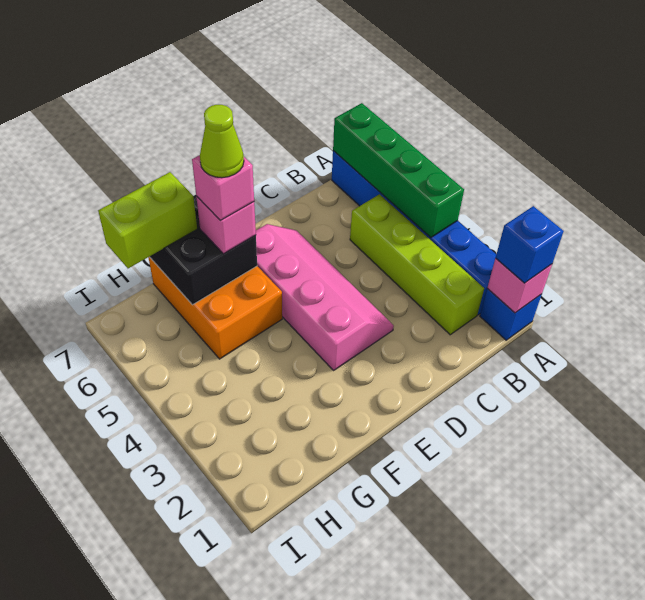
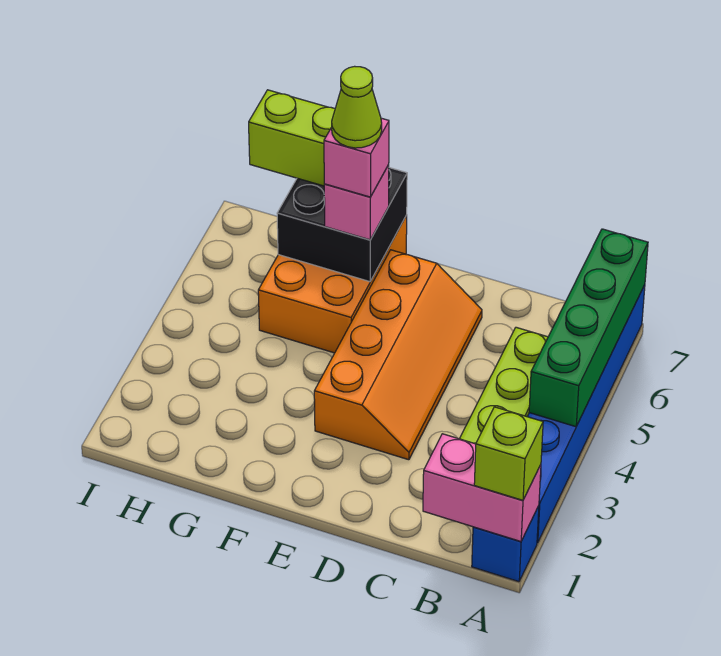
pink 1x1 brick [488,259,552,313] -> pink 1x2 brick [423,434,541,541]
blue 1x1 brick [496,206,564,283] -> lime 1x1 brick [474,407,543,500]
pink 2x4 slope [256,224,394,370] -> orange 2x4 slope [314,250,482,460]

